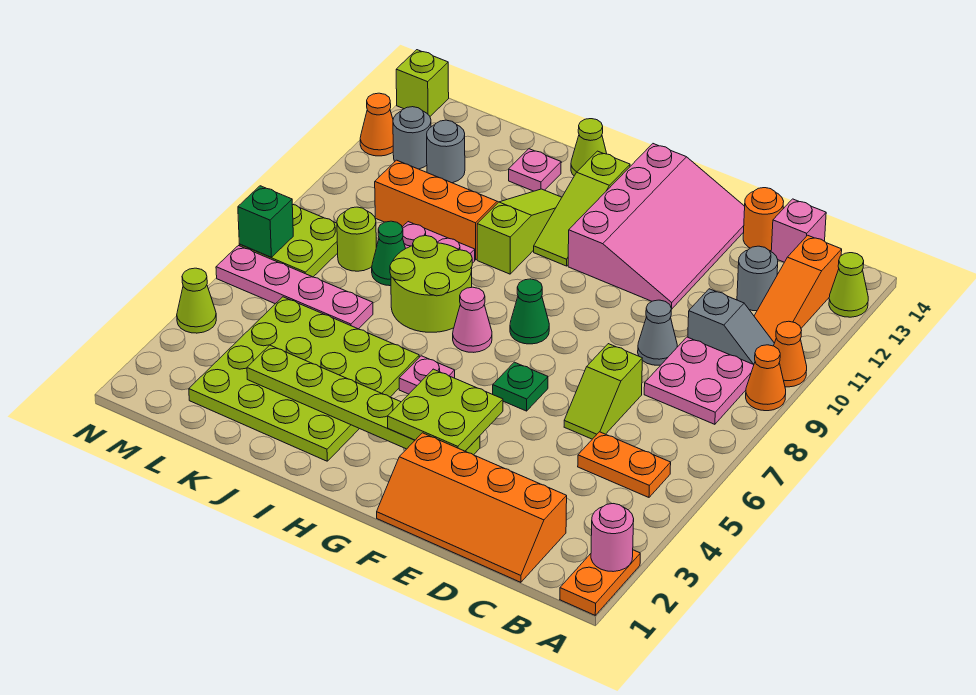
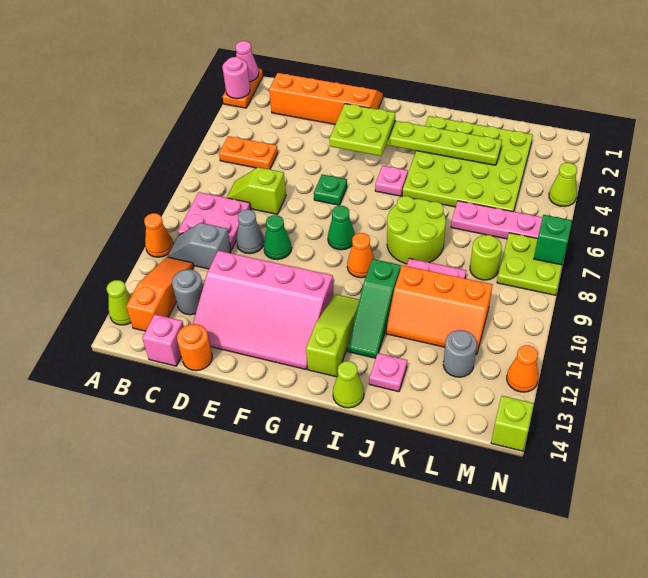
orange 1x1 cone [746,345,786,411] -> orange 1x1 cone moved to [347,233,374,278]
lime 1x2 slope [564,344,642,439] -> lime 1x2 slope turned to [227,167,286,214]
pink 3x4 slope [568,144,745,309] -> pink 3x4 slope turned to [193,251,334,369]
pink 1x1 cone [453,287,492,352] -> pink 1x1 cone moved to [236,41,259,82]
lime 1x3 slope [477,189,562,274] -> green 1x3 slope [347,259,401,358]
green 1x1 cone [372,221,406,286] -> green 1x1 cone moved to [264,215,292,260]
grey 1x1 round brick [393,107,431,169] -> none

